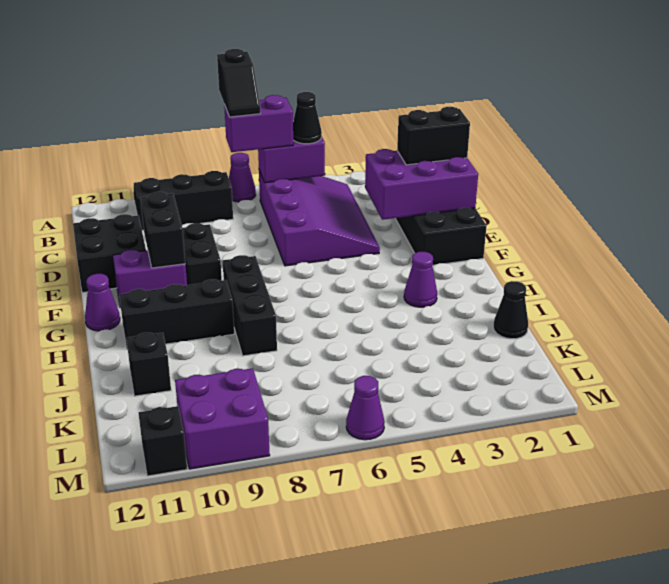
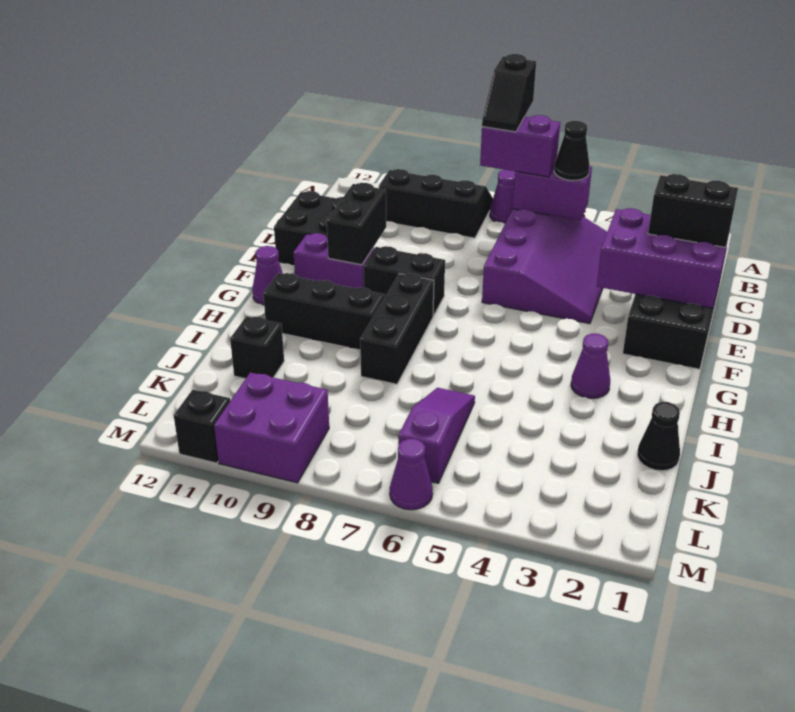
black 1x2 brick [182,223,222,285] -> black 1x2 brick turned to [364,246,445,316]
none -> purple 1x3 slope [398,388,475,483]

